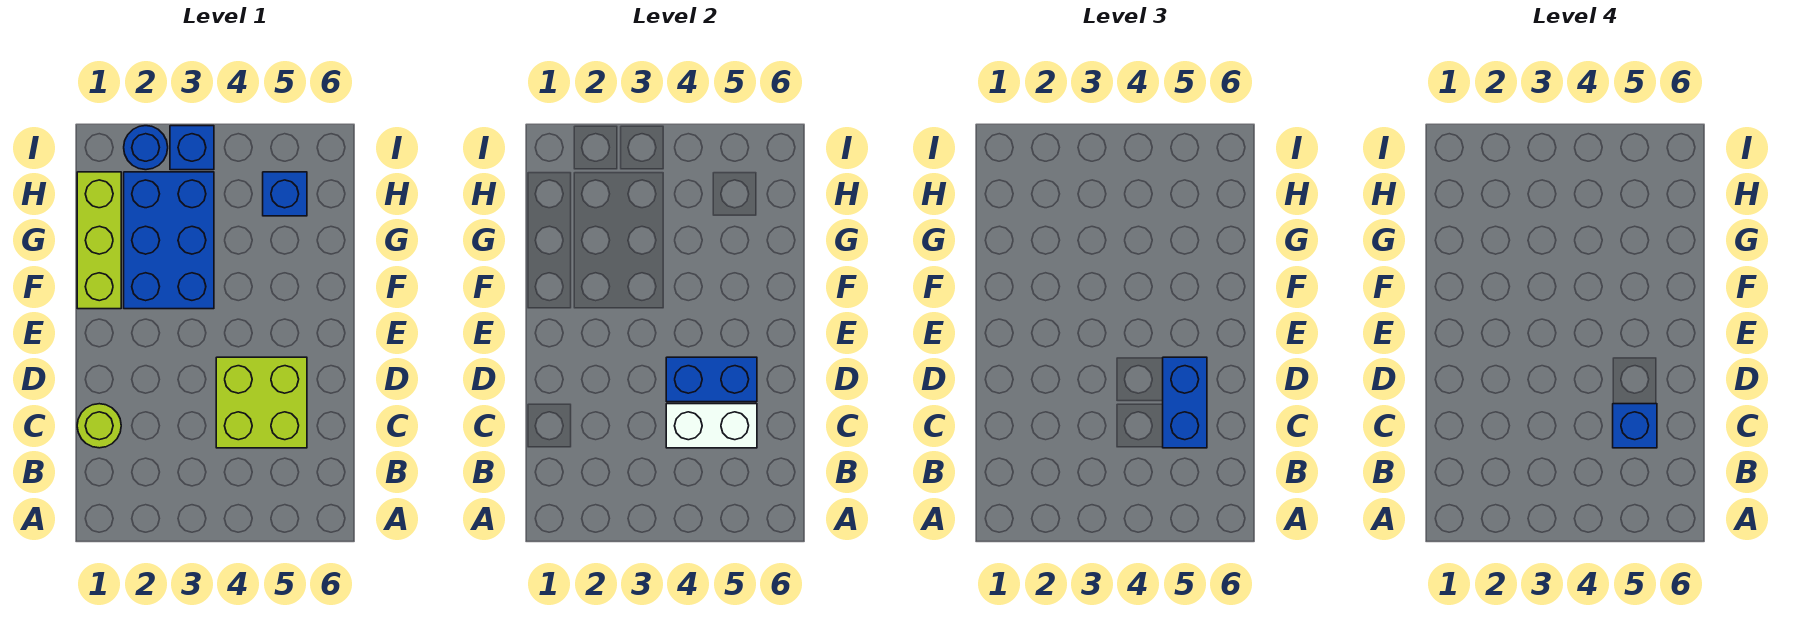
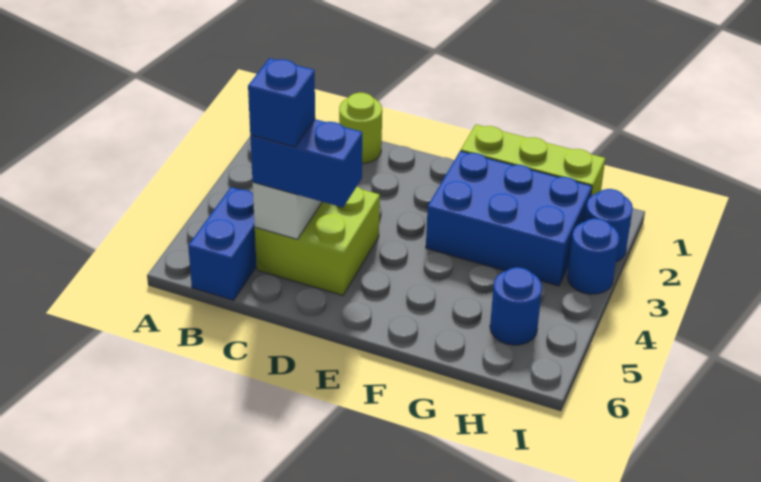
blue 1x2 brick [666,357,757,402] -> blue 1x2 brick moved to [188,187,257,300]
blue 1x1 brick [263,172,307,216] -> blue 1x1 round brick [490,267,542,345]
blue 1x1 brick [170,126,214,170] -> blue 1x1 round brick [567,218,619,294]

